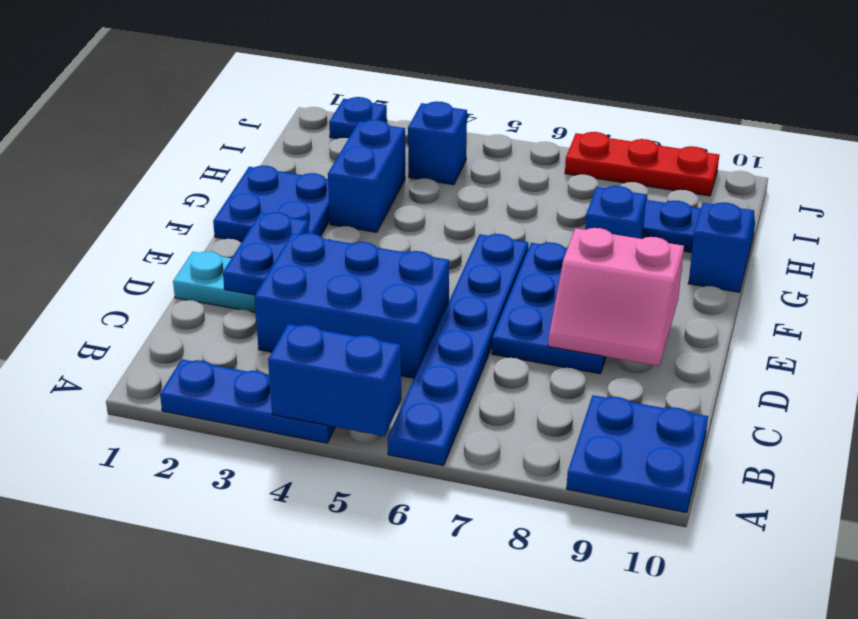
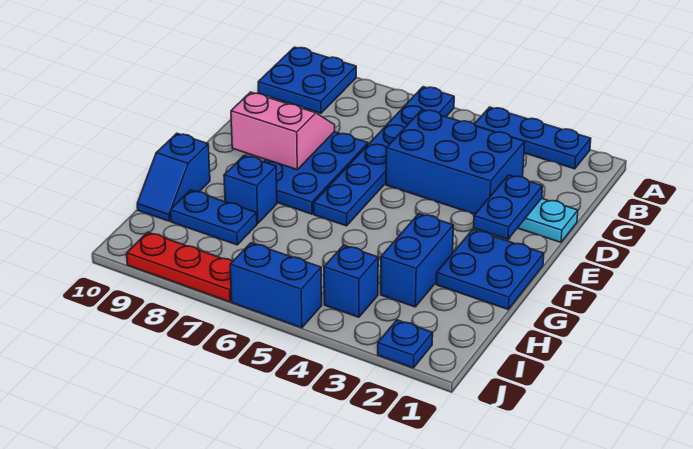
blue 1x2 brick [268,324,401,436] -> blue 1x2 brick moved to [230,243,322,328]

